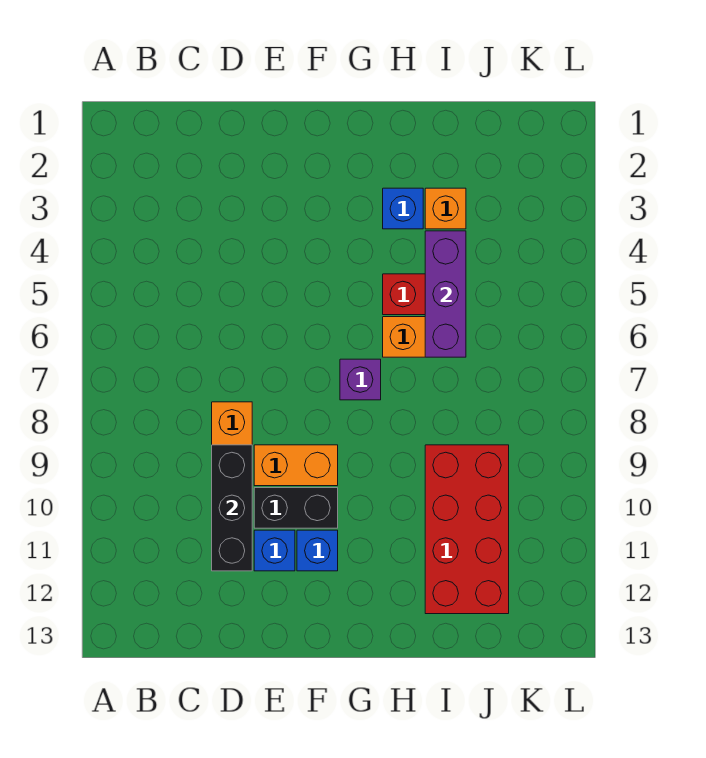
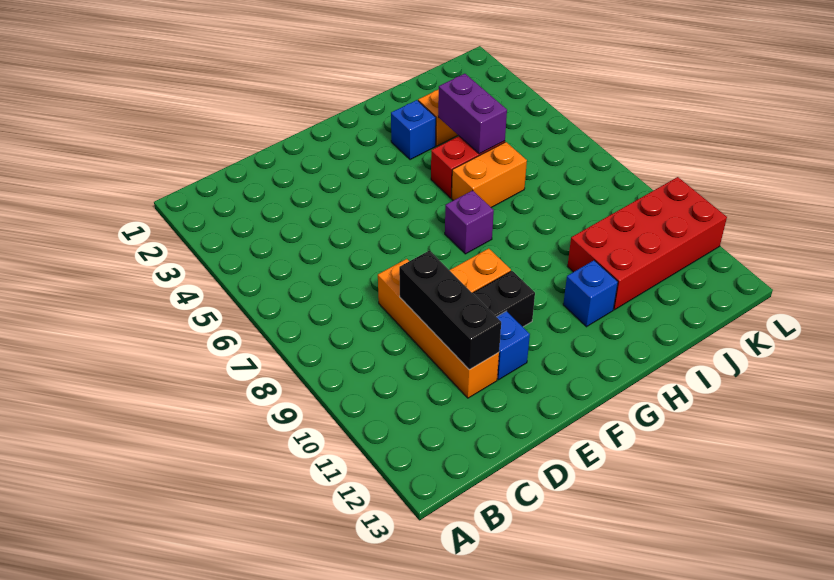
blue 1x1 brick [297,530,338,571] -> blue 1x1 brick moved to [563,260,618,327]
purple 1x3 brick [425,231,466,357] -> purple 1x2 brick [438,74,507,154]
red 2x4 brick [425,445,509,614] -> red 2x4 brick turned to [567,177,727,310]

